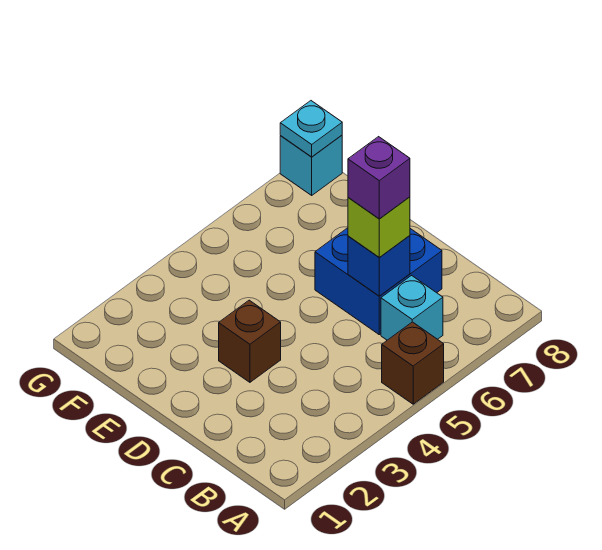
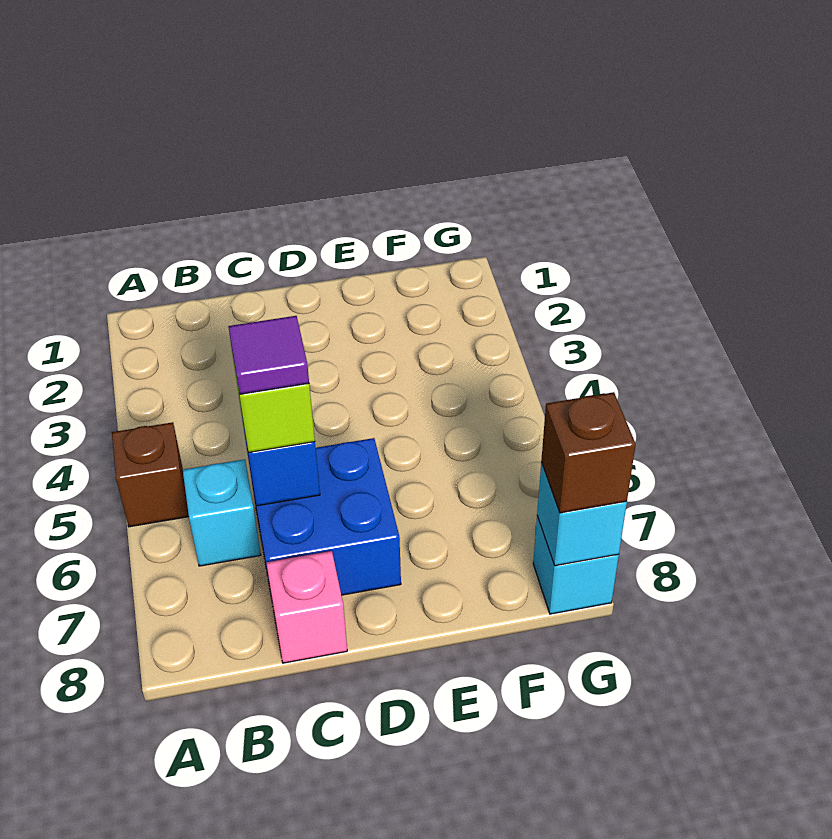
purple 1x1 brick [348,137,410,219] -> purple 1x1 tile [228,316,309,394]
none -> pink 1x1 brick [266,551,347,663]
brown 1x1 brick [219,300,281,382] -> brown 1x1 brick moved to [541,392,636,513]
cyan 1x1 plate [280,101,342,157] -> cyan 1x1 brick [537,462,627,566]

